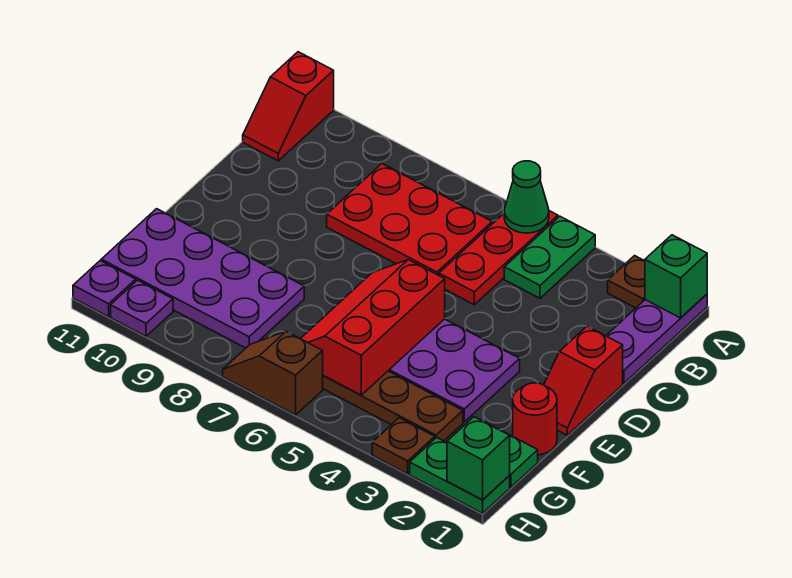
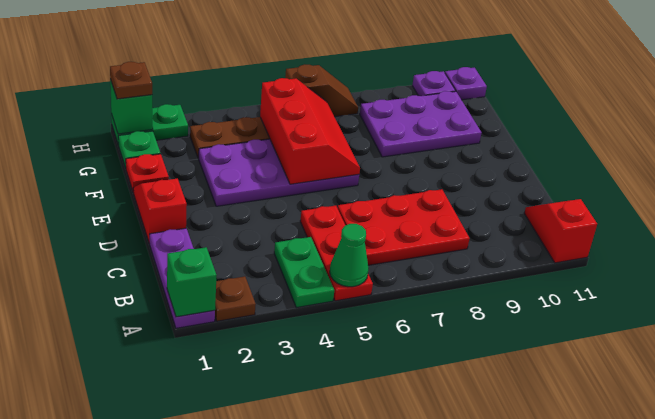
red 1x1 round brick [513,383,557,455] -> red 1x1 plate [126,154,169,192]
purple 2x4 plate [101,209,304,348] -> purple 2x3 plate [360,91,481,157]
brown 1x1 plate [372,418,435,474] -> brown 1x1 plate moved to [110,62,152,99]

